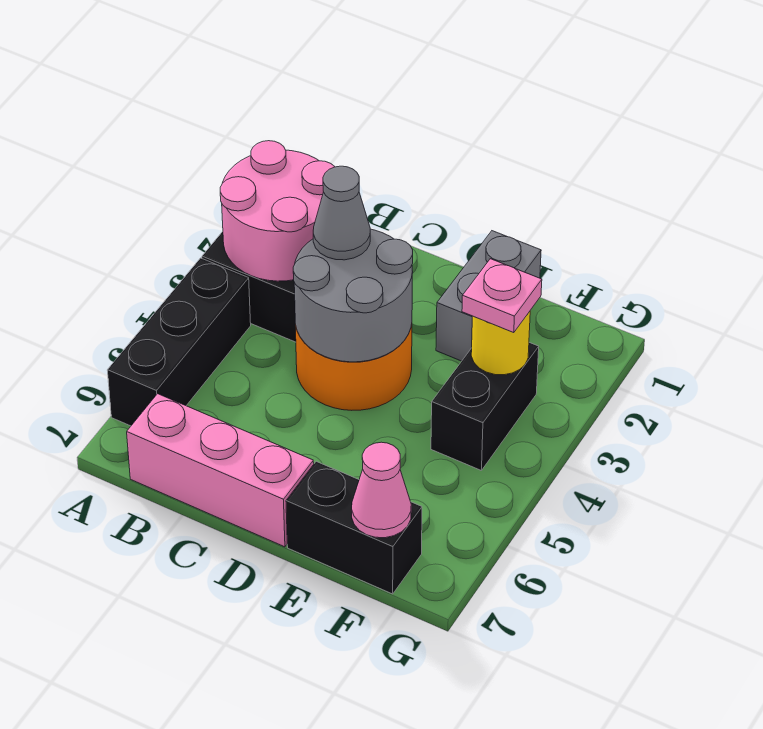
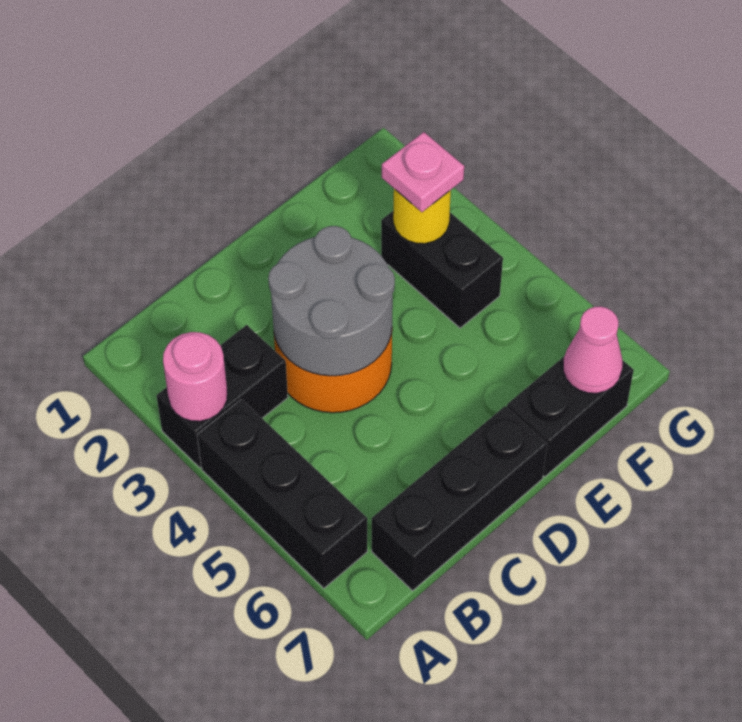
pink 2x2 round brick [220,141,335,281] -> pink 1x1 round brick [163,332,227,421]
pink 1x3 brick [127,394,314,547] -> black 1x3 brick [372,406,547,591]
grey 1x1 cone [313,166,370,260] -> none
grey 1x2 brick [436,231,541,361] -> none

